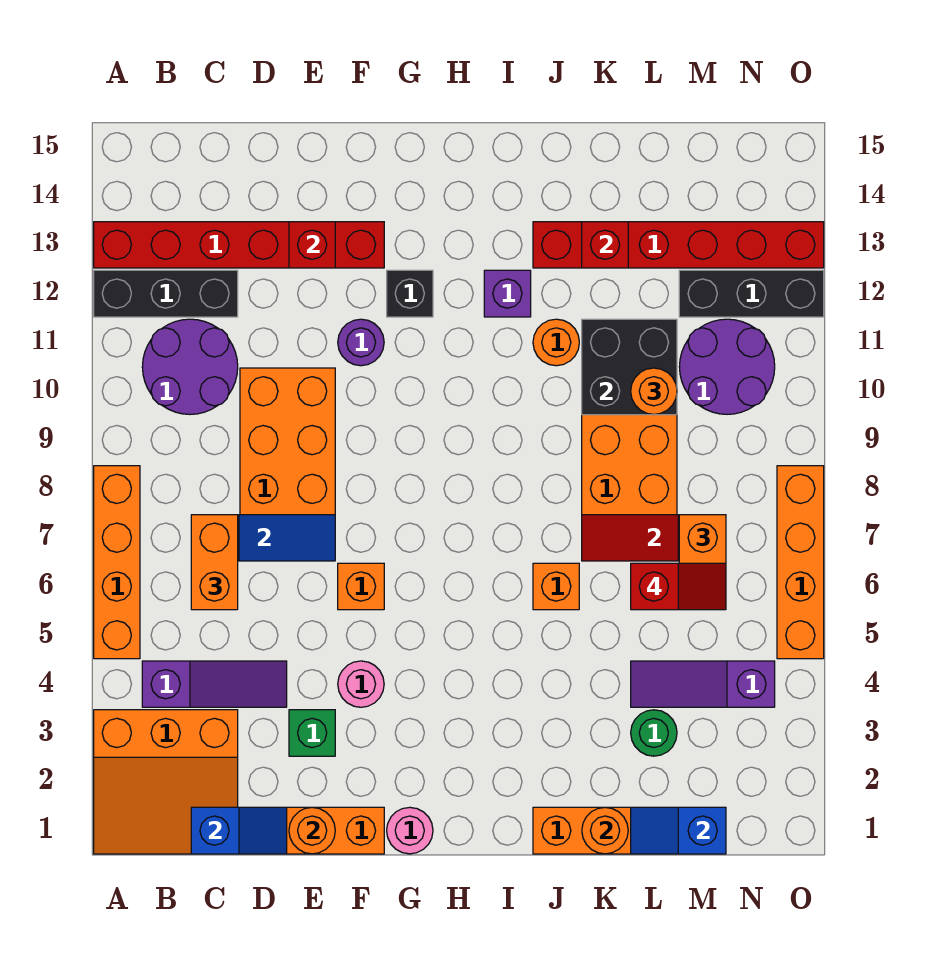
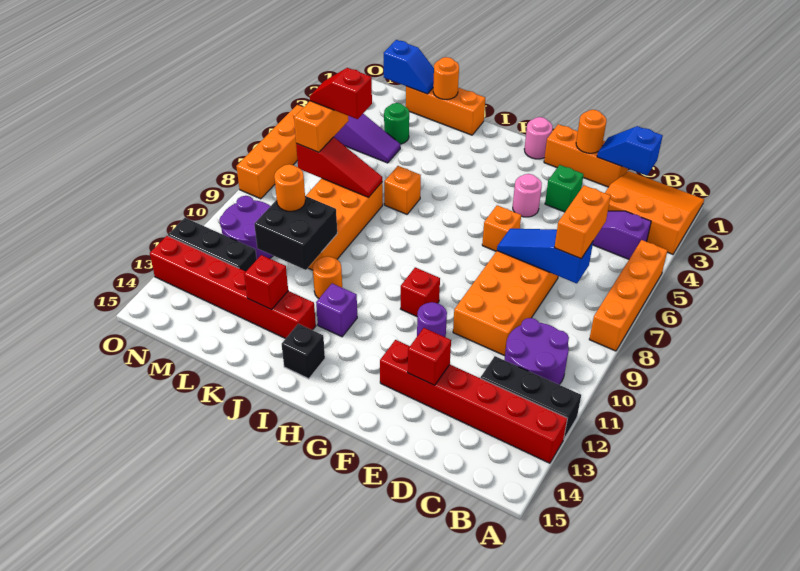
none -> red 1x1 brick [401,267,440,316]
black 1x1 brick [387,270,433,317] -> black 1x1 brick moved to [282,324,325,379]

